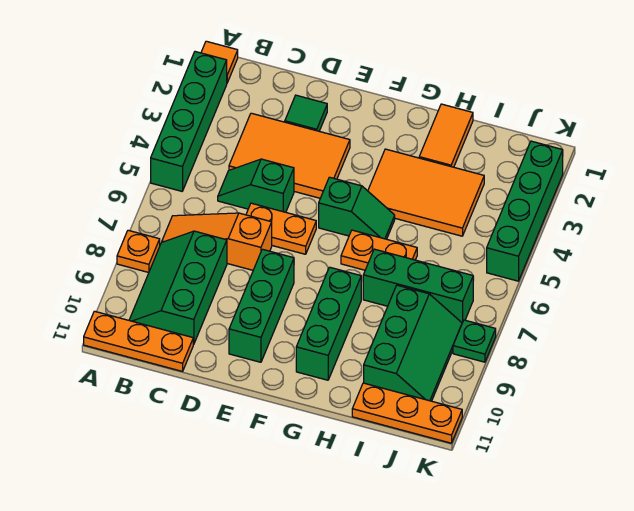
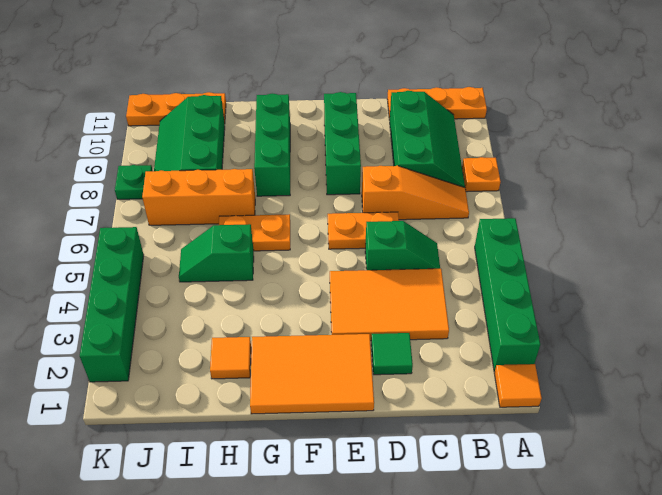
green 1x2 slope [319,177,395,239] -> green 1x2 slope moved to [179,224,254,282]
orange 2x3 tile [368,149,484,236] -> orange 2x3 tile moved to [250,334,374,414]
orange 1x2 tile [419,104,473,167] -> orange 1x1 tile [210,337,251,379]
green 1x3 brick [363,249,473,323] -> orange 1x3 brick [142,169,255,225]

